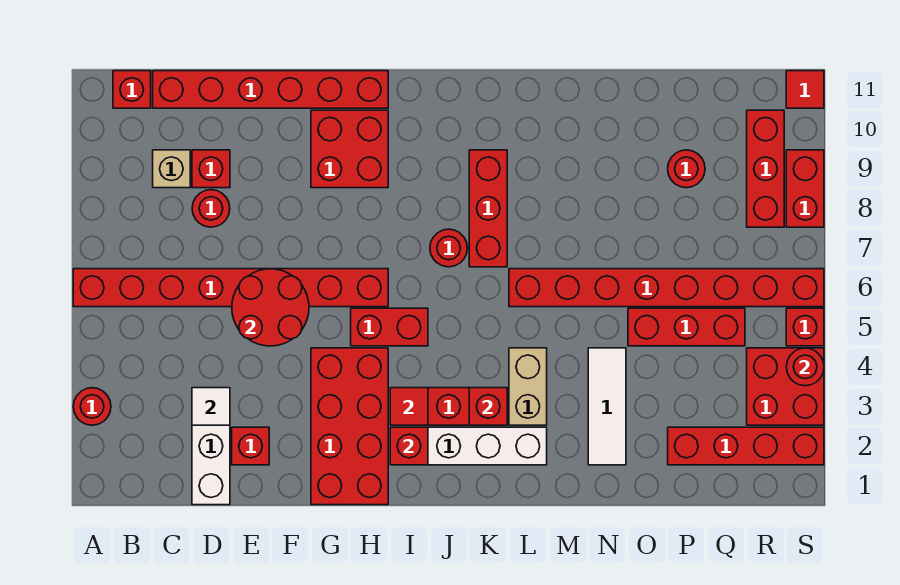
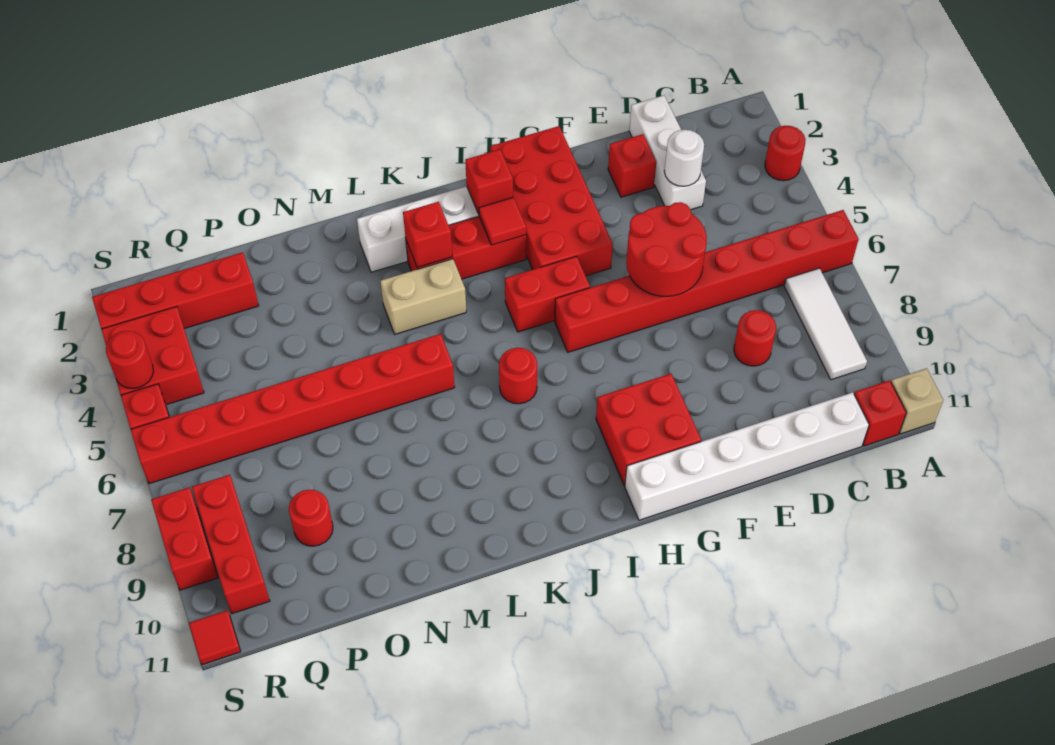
tan 1x1 brick [153,150,190,188] -> tan 1x1 brick moved to [891,368,943,434]
red 1x6 brick [153,71,388,108] -> white 1x6 brick [625,392,869,520]
white 1x1 tile [192,388,230,425] -> white 1x1 round brick [664,130,704,186]
red 1x1 brick [192,150,230,188] -> none
red 1x3 brick [469,150,507,267] -> none
tan 1x2 brick [509,348,547,425] -> tan 1x2 brick turned to [380,259,466,334]
white 1x3 tile [588,348,626,465] -> white 1x3 tile moved to [784,268,867,380]
red 1x3 brick [628,308,745,346] -> none

